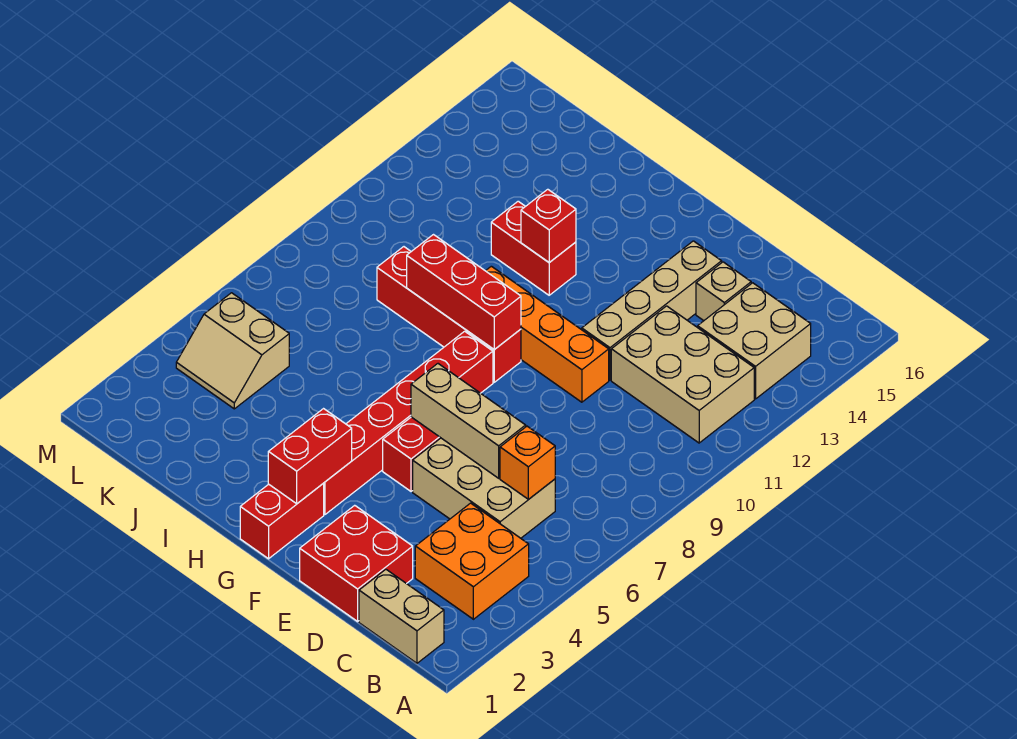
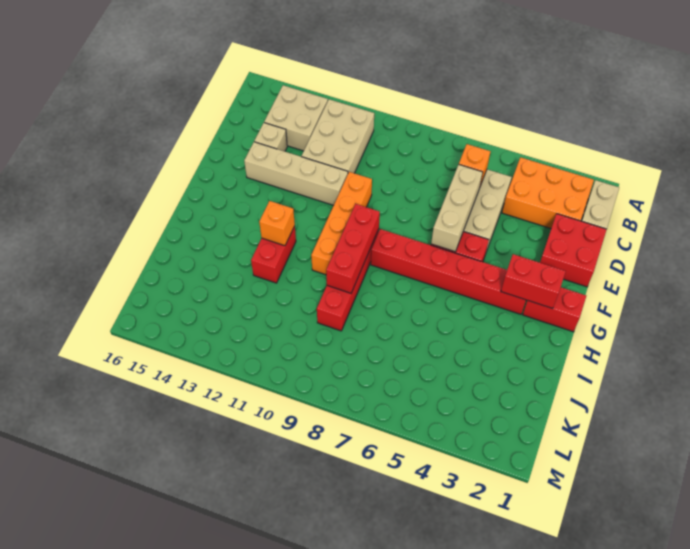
orange 2x2 brick [415,503,529,619] -> orange 2x3 brick [502,157,594,228]
red 1x1 brick [521,189,576,262] -> orange 1x1 brick [259,201,295,246]
tan 2x2 slope [176,293,289,409] -> none

